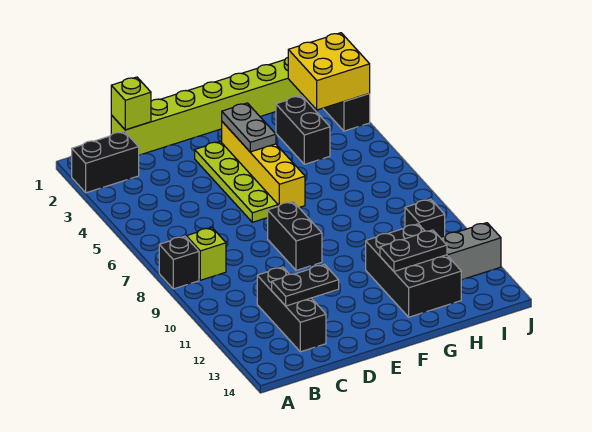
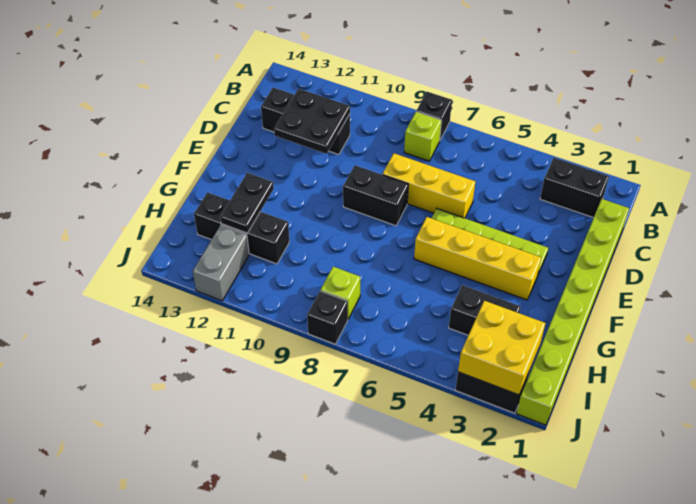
black 1x2 brick [72,132,139,193] -> black 1x2 brick turned to [540,158,609,218]
lime 1x1 brick [111,77,151,130] -> lime 1x1 brick moved to [321,267,360,319]
black 1x2 plate [272,265,339,306] -> black 2x2 plate [274,89,350,154]
none -> yellow 1x3 brick [383,153,475,218]
grey 1x2 plate [222,103,276,152] -> none
black 2x3 brick [366,224,461,317] -> black 1x3 brick [194,192,289,264]
black 1x1 brick [405,199,445,237] -> black 1x1 brick moved to [307,291,348,344]

